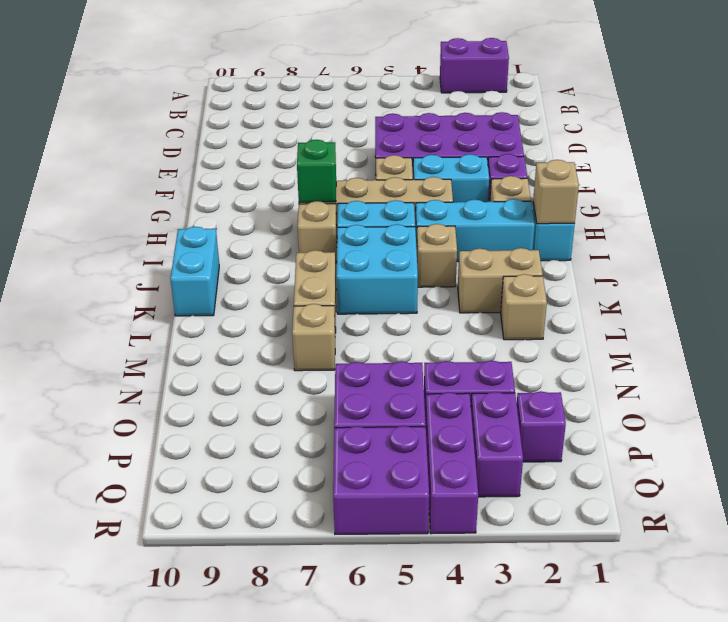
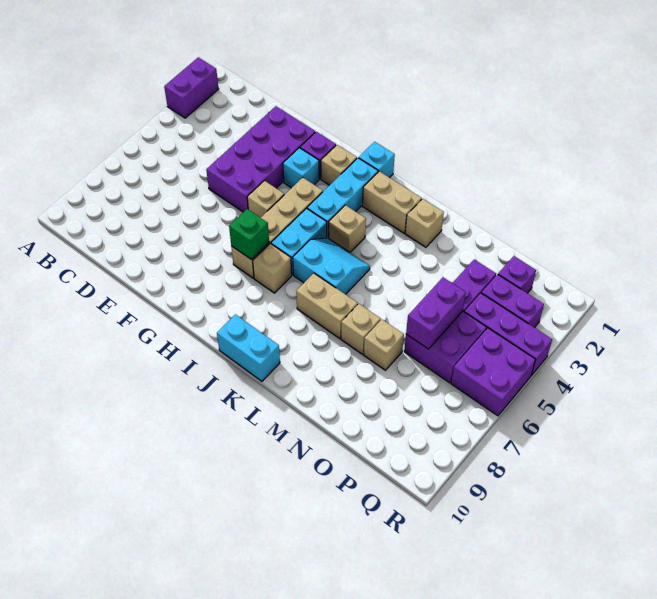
cyan 1x2 brick [413,154,489,202] -> cyan 1x1 brick [283,148,319,188]
tan 1x1 brick [533,160,579,224] -> tan 1x1 brick moved to [364,319,404,370]
cyan 2x2 brick [337,224,418,314] -> cyan 2x2 slope [293,238,370,294]
tan 1x2 brick [458,248,543,313] -> tan 1x2 brick turned to [362,171,422,233]
none -> purple 1x2 brick [406,277,466,349]

